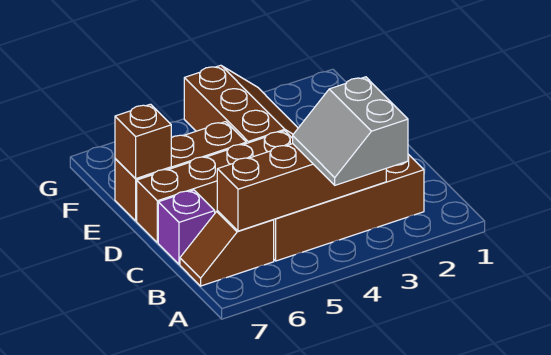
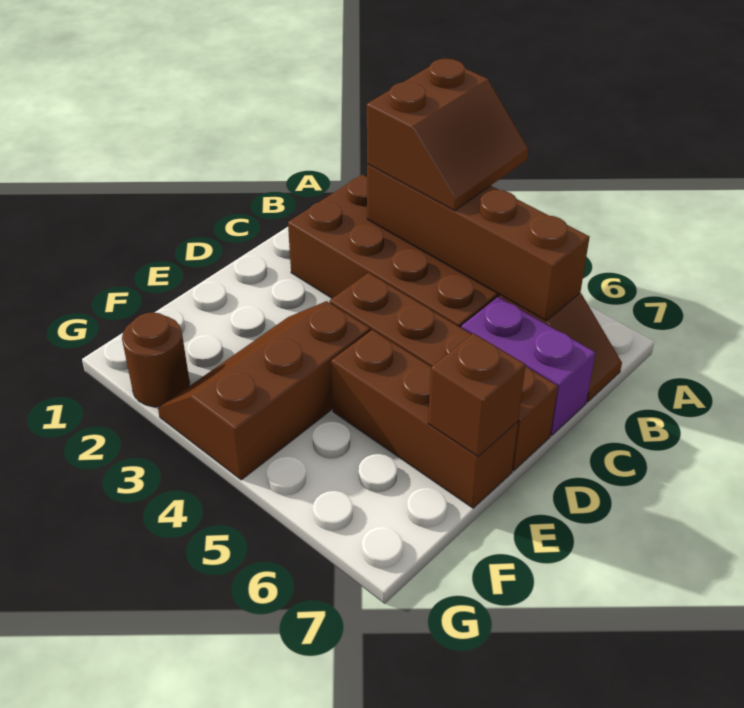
grey 2x2 slope [293,77,408,185] -> brown 2x2 slope [367,59,528,211]
purple 1x1 brick [158,190,215,264] -> purple 1x2 brick [461,297,595,435]
none -> brown 1x1 round brick [122,312,190,407]

